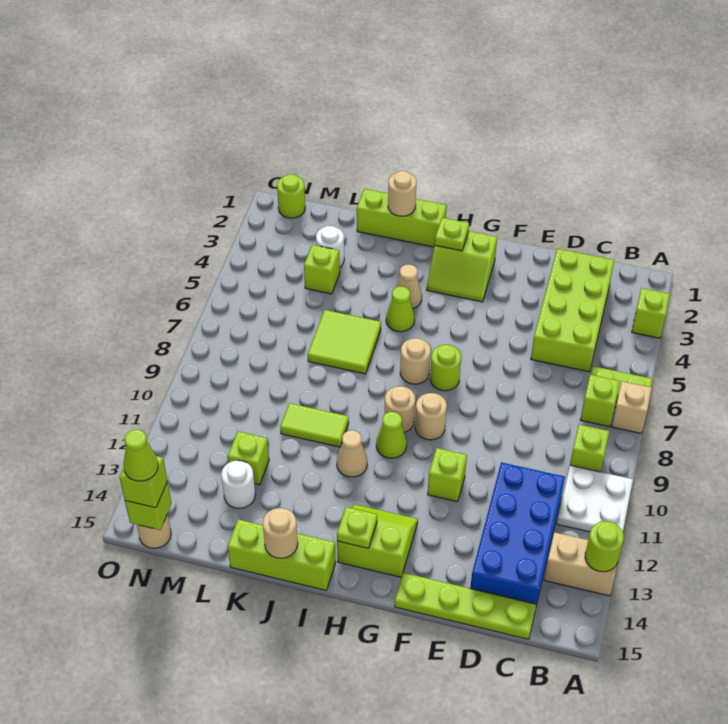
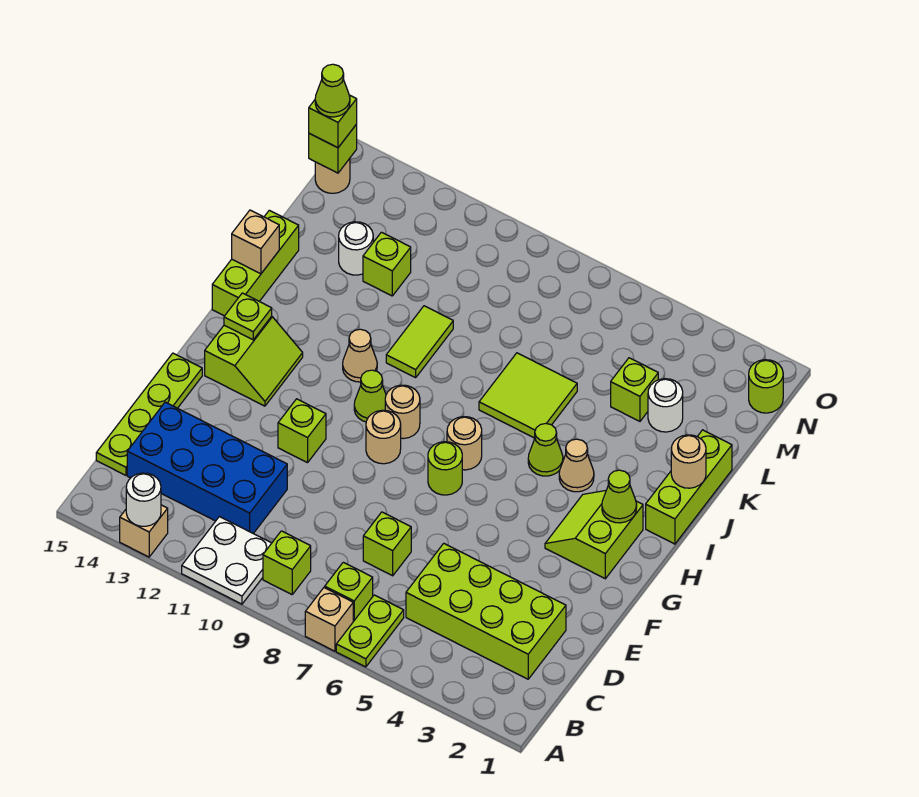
lime 1x1 brick [632,288,670,338] -> lime 1x1 brick moved to [363,512,411,576]
tan 1x2 brick [544,532,618,596] -> tan 1x1 brick [120,505,168,557]
lime 1x1 round brick [585,521,624,572] -> white 1x1 round brick [126,473,161,526]
lime 1x1 plate [435,218,469,251] -> lime 1x1 cone [602,470,637,523]
tan 1x1 round brick [263,508,298,558] -> tan 1x1 brick [232,210,279,274]

